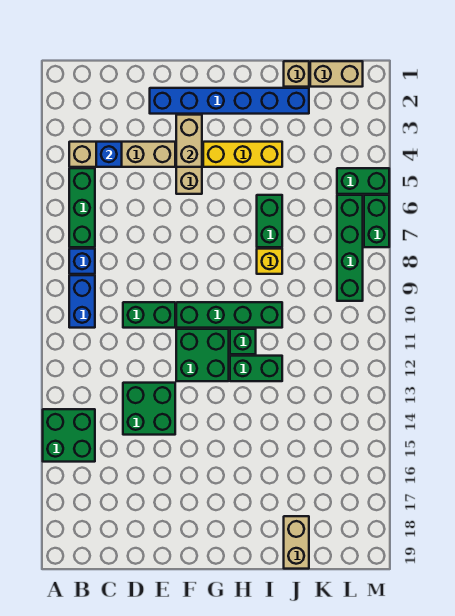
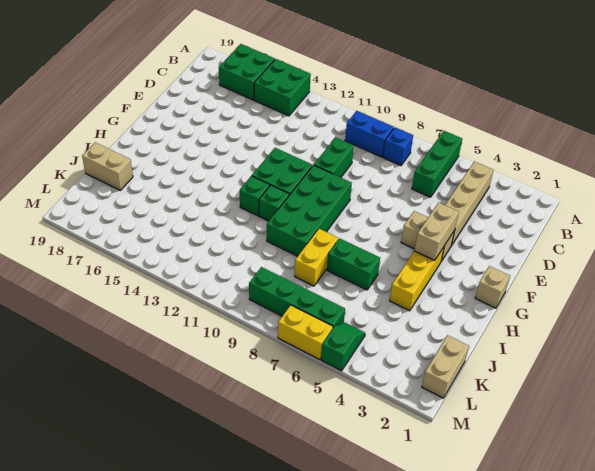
green 1x3 brick [69,168,95,247] -> green 1x3 brick turned to [412,131,462,197]
blue 1x1 brick [96,142,122,167] -> none
green 2x2 brick [123,383,175,435] -> green 2x2 brick moved to [219,44,275,100]
blue 1x6 brick [150,88,309,114] -> none
tan 1x2 brick [176,115,202,167] -> tan 1x2 brick turned to [414,202,459,260]
green 1x4 brick [176,302,282,328] -> green 2x4 brick [267,165,352,256]
green 1x2 brick [230,356,282,381] -> green 1x1 brick [240,176,270,216]
yellow 1x1 brick [257,249,282,274] -> yellow 1x2 brick [295,229,338,286]
tan 1x1 brick [284,61,309,87] -> tan 1x1 brick moved to [475,266,510,308]
green 1x2 brick [337,168,389,194] -> green 1x2 slope [321,323,365,371]
green 1x2 brick [364,195,389,247] -> yellow 1x2 brick [278,305,333,359]

